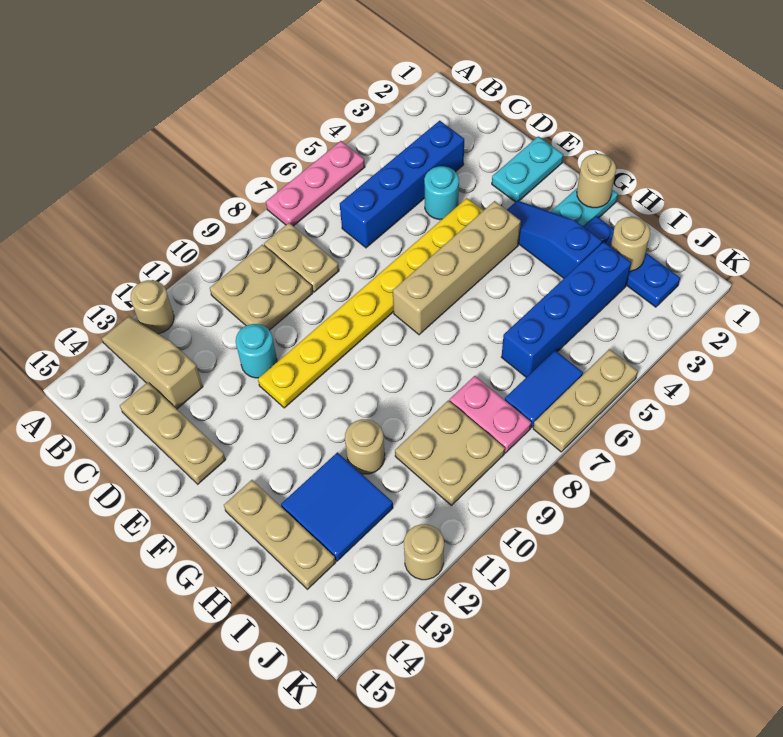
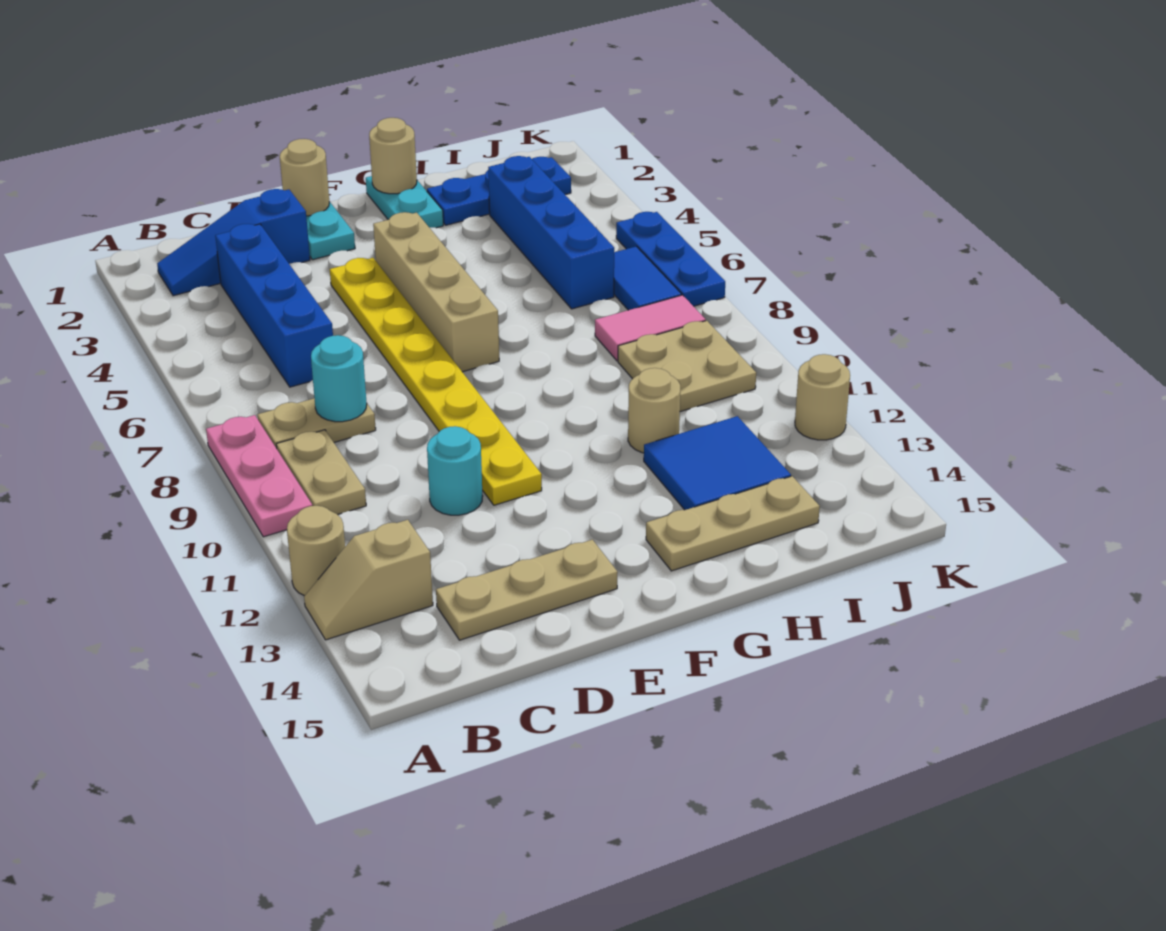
pink 1x3 plate [266,141,365,226] -> pink 1x3 plate moved to [206,415,312,537]
tan 1x3 slope [102,316,203,409] -> tan 1x2 slope [304,520,433,640]
tan 2x2 plate [210,245,313,330] -> tan 1x2 plate [276,430,366,515]
cyan 1x1 round brick [424,166,459,220] -> cyan 1x1 round brick moved to [311,335,367,422]
blue 1x3 slope [507,201,602,278] -> blue 1x3 slope moved to [157,189,310,296]
tan 1x1 round brick [611,217,650,271] -> tan 1x1 round brick moved to [280,139,329,216]
pink 1x2 plate [450,376,531,453] -> pink 1x2 tile [595,295,706,361]
tan 1x3 plate [533,349,638,452] -> blue 1x3 plate [616,212,725,306]

